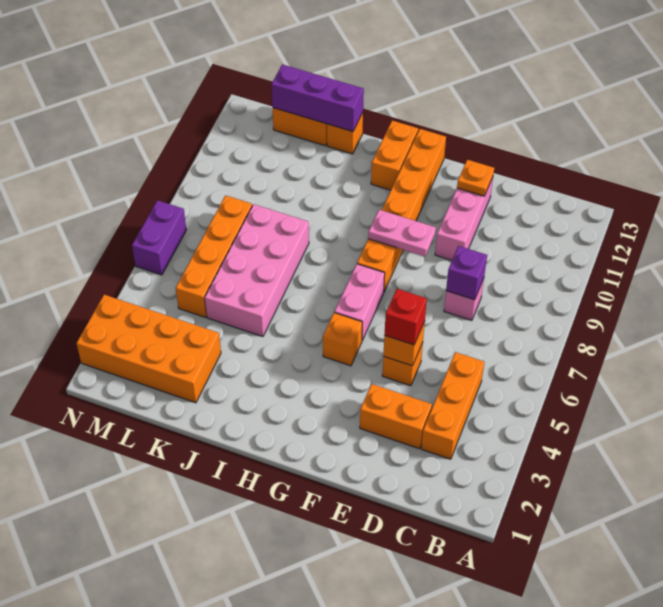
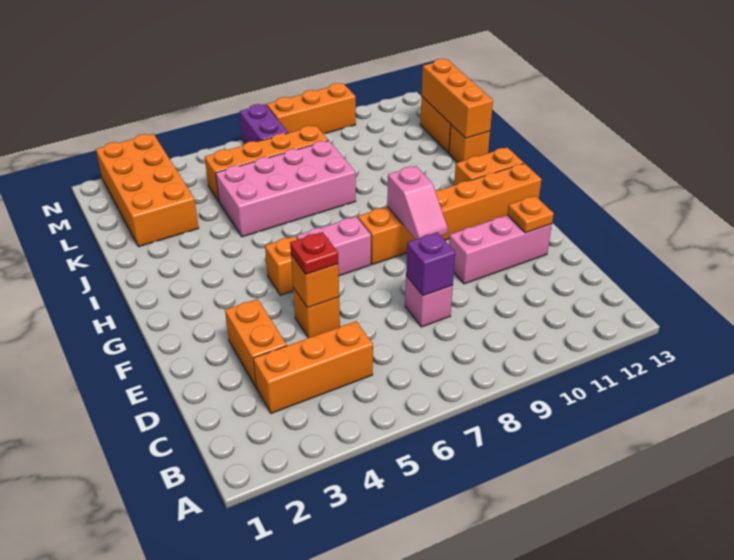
red 1x1 brick [385,289,427,345] -> red 1x1 plate [290,232,338,274]
pink 1x2 plate [368,210,436,256] -> pink 1x2 slope [387,166,448,239]
purple 1x3 brick [271,64,364,132] -> orange 1x3 brick [422,59,493,138]
purple 1x2 brick [132,200,186,275] -> purple 1x2 brick turned to [240,104,288,143]
none -> orange 1x3 brick [267,83,356,134]

